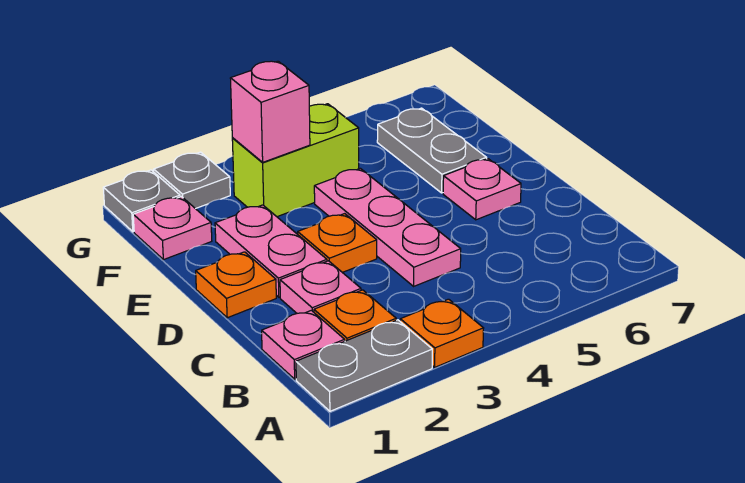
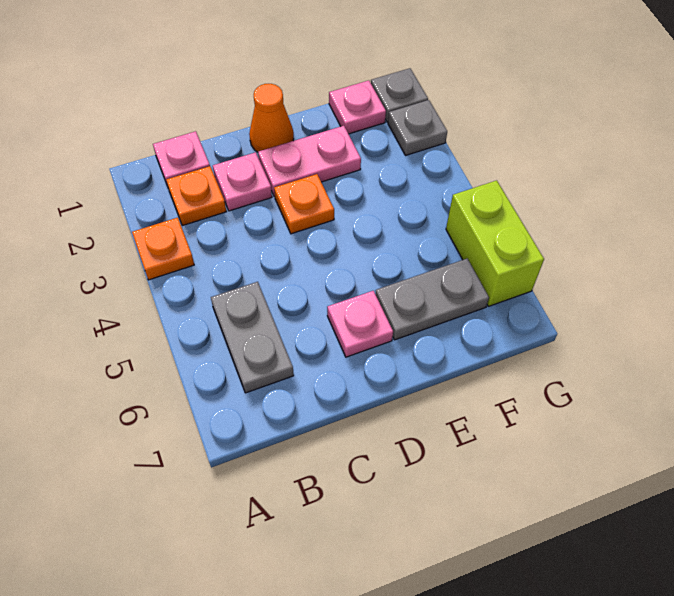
grey 1x2 plate [296,320,432,411] -> grey 1x2 plate moved to [211,282,294,393]
pink 1x3 plate [314,168,461,286] -> none
orange 1x1 plate [196,252,276,318] -> orange 1x1 cone [249,84,294,152]
lime 1x2 brick [232,104,359,217] -> lime 1x2 brick moved to [446,180,544,306]
pink 1x1 brick [230,61,310,162] -> none

